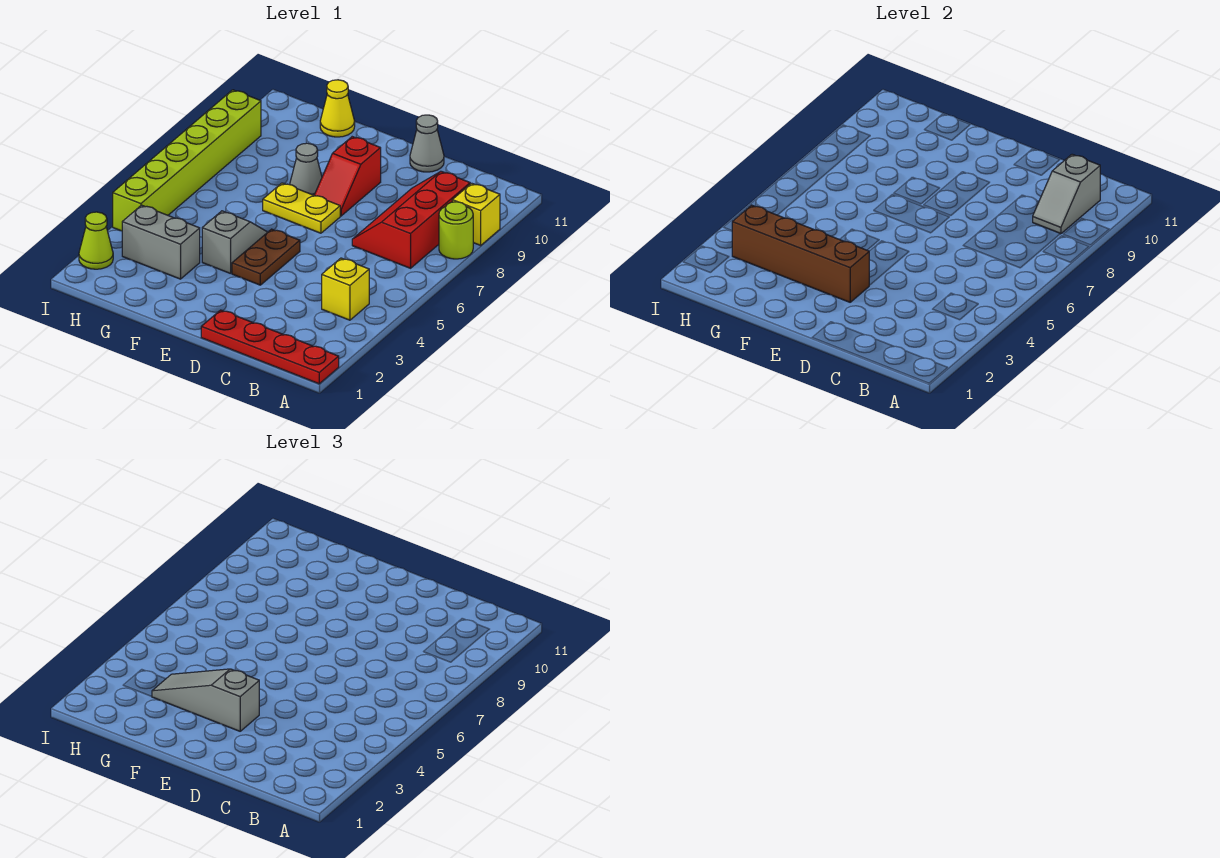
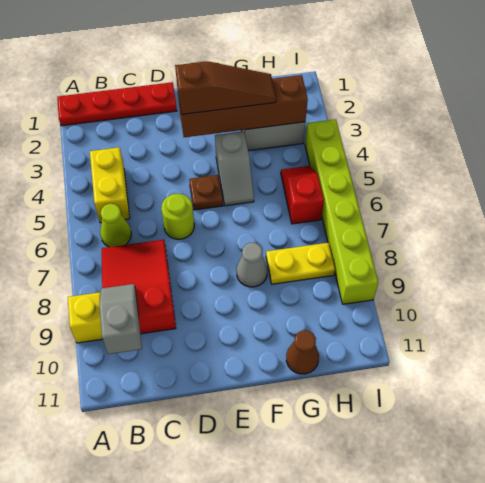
lime 1x1 round brick [439,202,473,259] -> lime 1x1 round brick moved to [161,194,194,239]
yellow 1x1 brick [322,258,369,320] -> yellow 1x2 brick [90,147,130,223]
red 2x3 slope [352,171,470,268] -> red 2x3 slope turned to [102,240,176,334]
grey 1x1 cone [410,115,444,172] -> none
grey 1x3 slope [152,669,259,731] -> brown 1x3 slope [175,61,276,115]
brown 1x2 plate [232,229,300,285] -> brown 1x1 plate [189,175,223,210]
yellow 1x2 plate [263,183,340,233] -> yellow 1x2 plate moved to [266,243,335,284]
red 1x2 slope [314,137,381,216] -> red 1x2 slope moved to [281,166,324,224]
yellow 1x1 cone [320,80,355,137] -> brown 1x1 cone [286,330,319,374]
lime 1x1 cone [79,212,113,269] -> lime 1x1 cone moved to [100,204,131,247]

